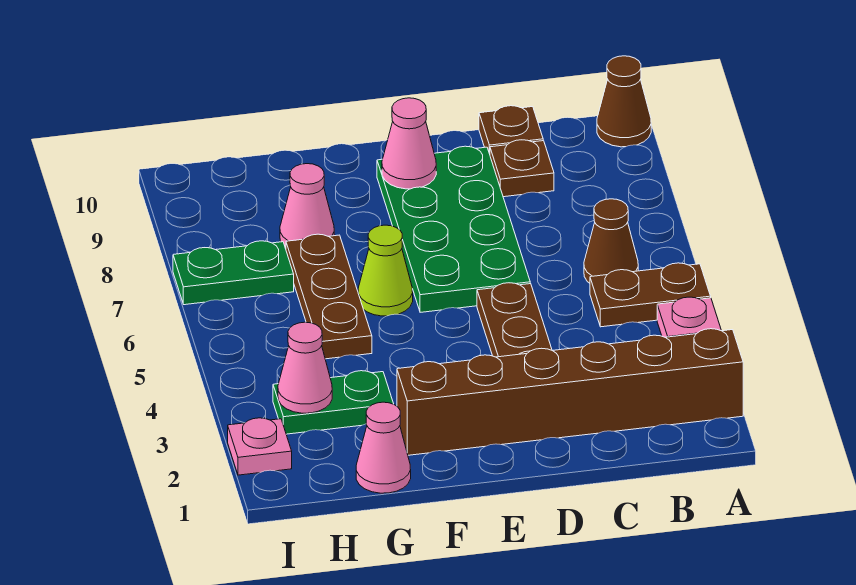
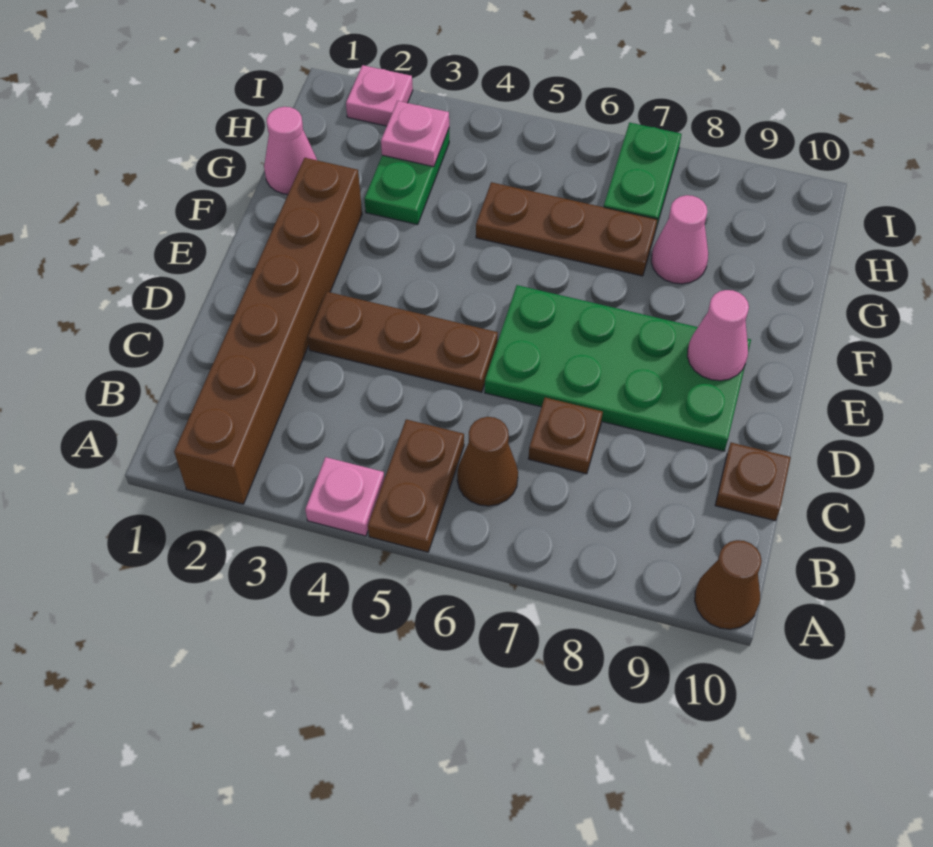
brown 1x1 plate [490,140,554,197] -> brown 1x1 plate moved to [528,398,603,474]
lime 1x1 cone [358,225,413,316] -> none
pink 1x1 cone [278,322,332,413] -> pink 1x1 plate [381,101,449,167]

